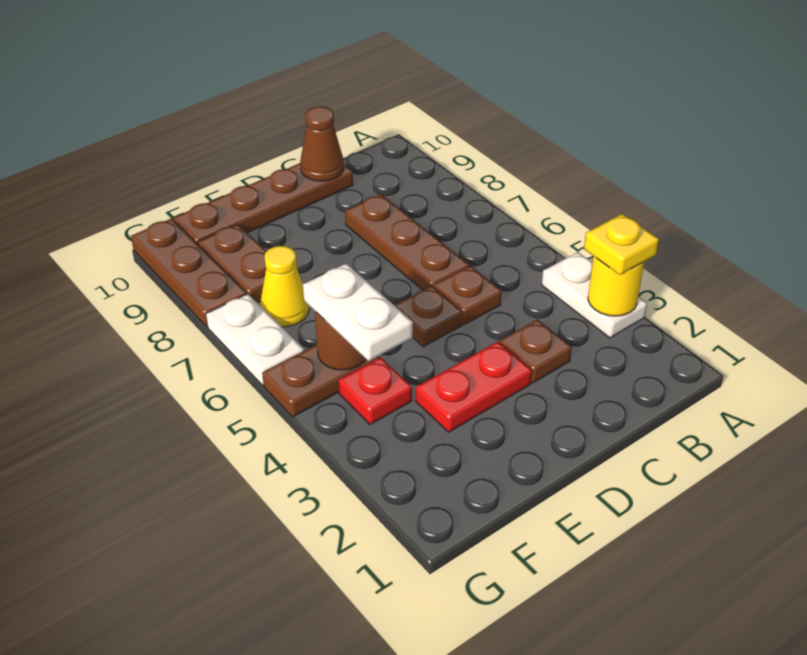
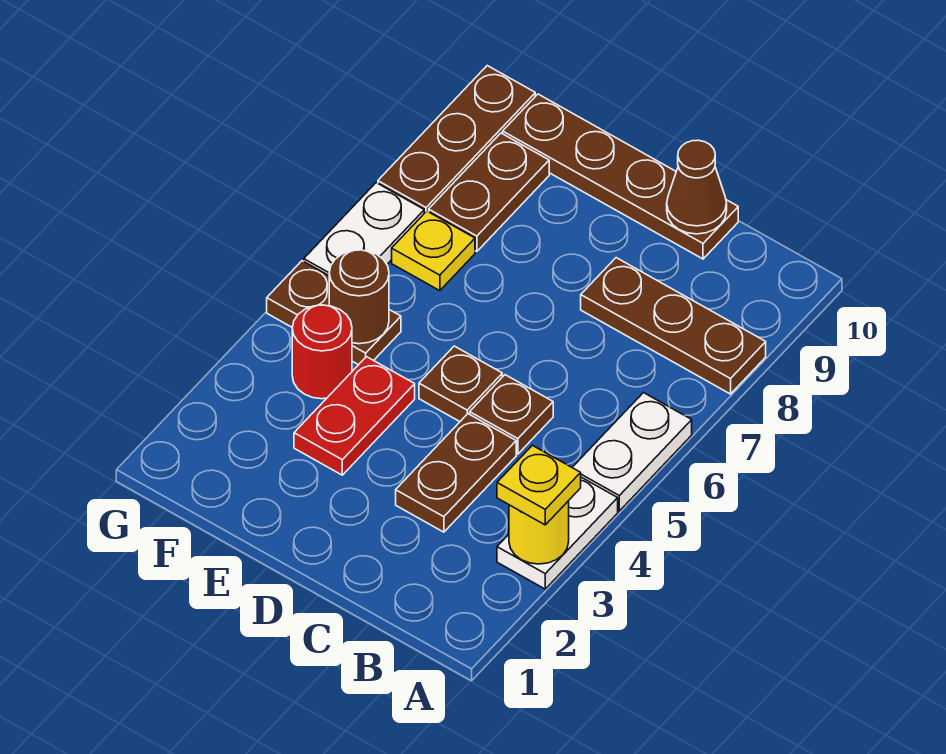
brown 1x1 plate [500,319,572,383] -> brown 1x2 plate [396,414,516,532]
brown 1x3 plate [345,194,469,290] -> brown 1x3 plate turned to [581,258,766,394]
red 1x2 plate [416,342,532,432] -> red 1x2 plate turned to [294,357,415,475]
red 1x1 plate [339,357,412,425] -> red 1x1 round brick [292,305,352,399]
white 1x2 plate [303,263,413,361] -> white 1x2 plate moved to [572,393,692,511]
yellow 1x1 cone [260,246,309,327] -> yellow 1x1 plate [392,211,475,291]

